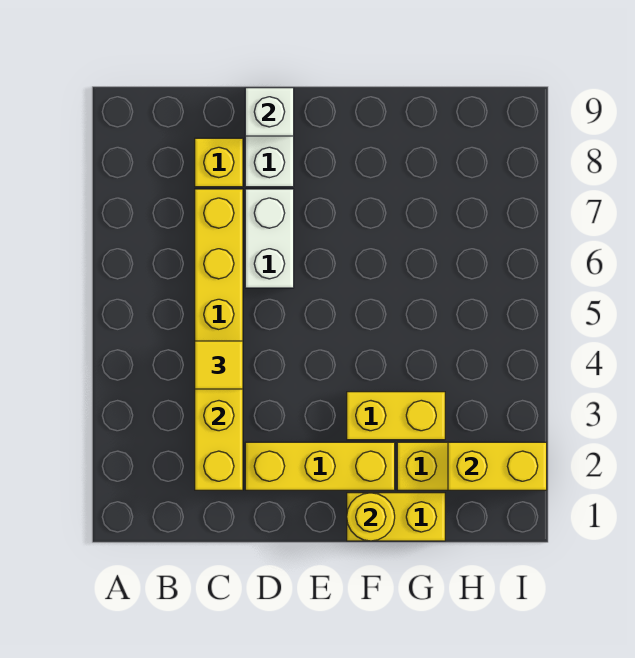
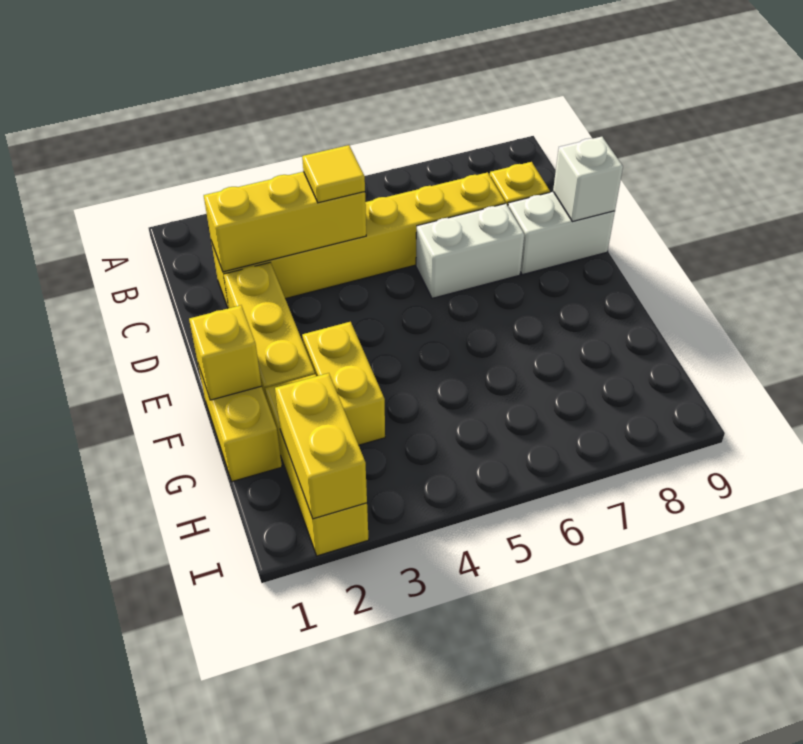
yellow 1x1 round brick [347,493,395,541] -> yellow 1x1 brick [189,305,262,400]

